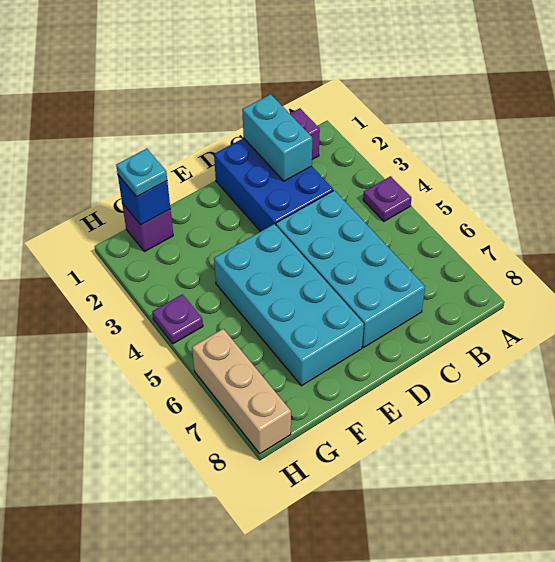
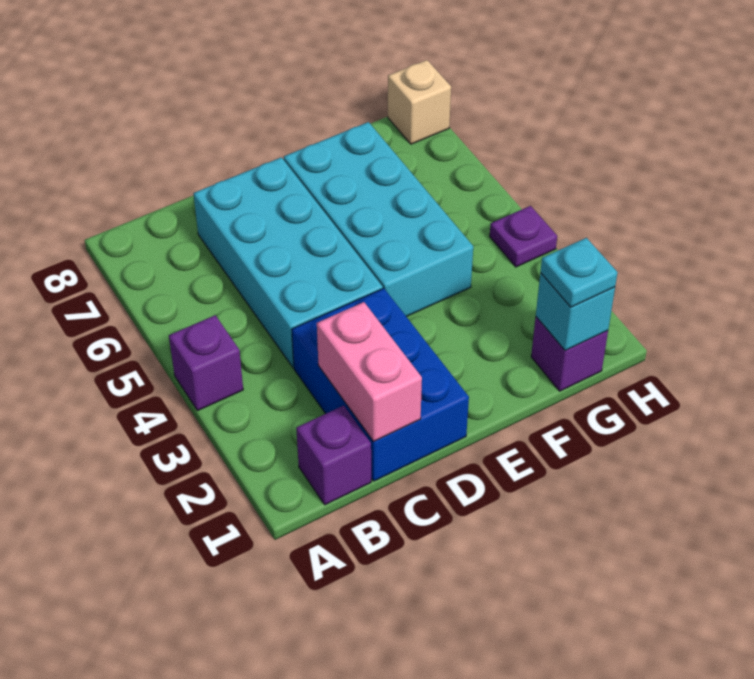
purple 1x1 plate [363,176,411,221] -> purple 1x1 brick [169,315,243,411]
cyan 1x2 brick [242,94,312,181] -> pink 1x2 brick [317,302,422,442]
blue 1x1 brick [118,175,170,225] -> cyan 1x1 brick [536,273,615,351]
tan 1x3 brick [192,329,291,454] -> tan 1x1 brick [388,60,451,144]

